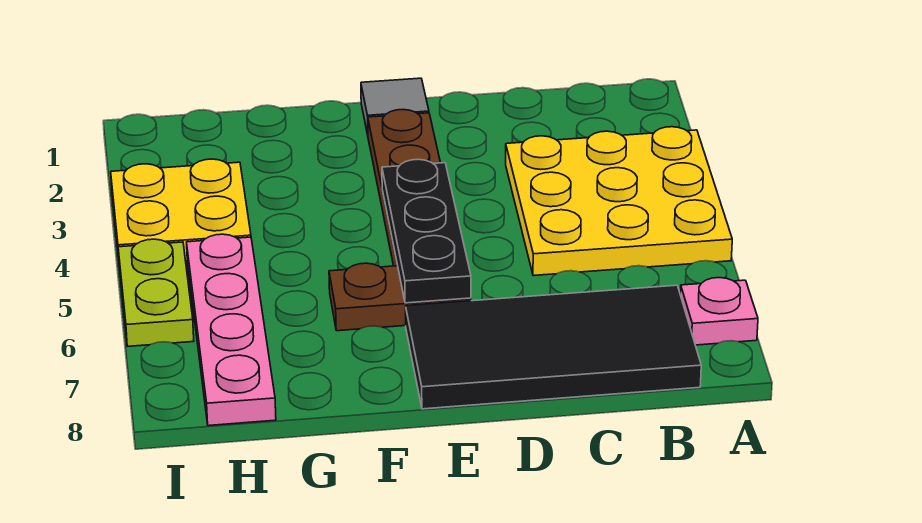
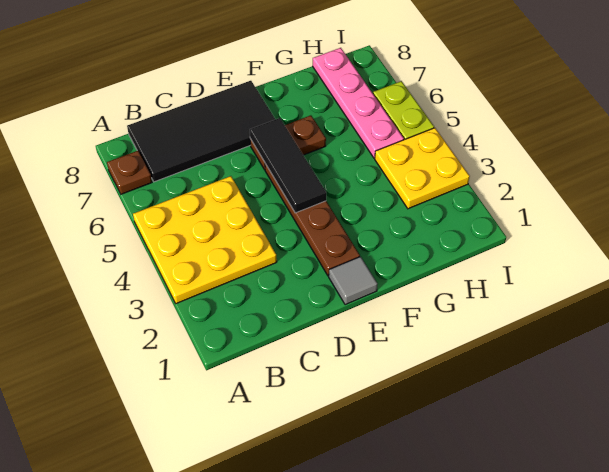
pink 1x1 plate [680,278,758,345] -> brown 1x1 plate [107,151,152,194]
black 1x3 plate [382,159,471,303] -> black 1x3 tile [250,118,326,213]

